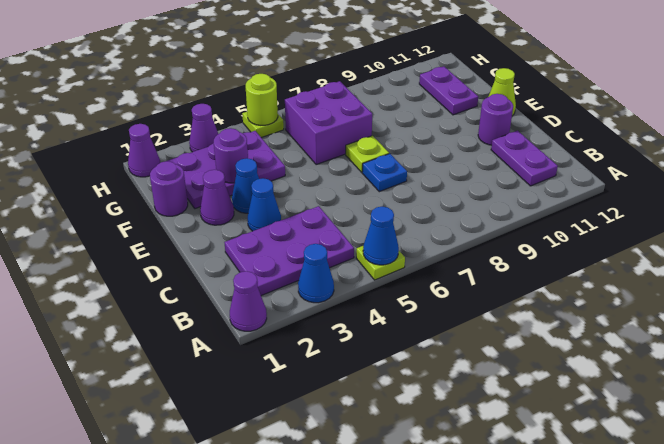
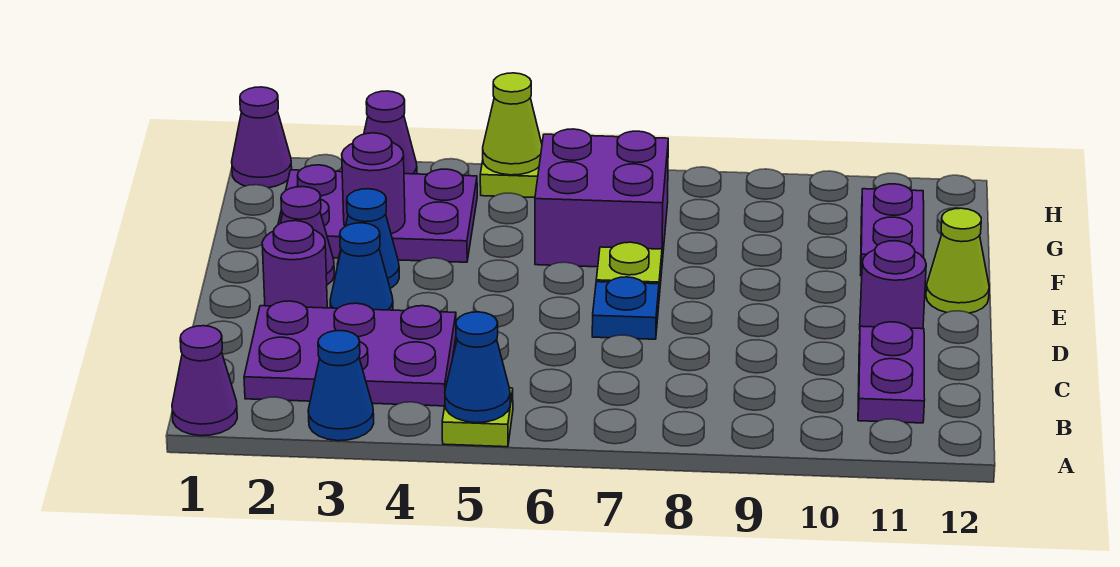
purple 1x1 round brick [150,161,188,216] -> purple 1x1 round brick moved to [262,221,327,308]
lime 1x1 round brick [246,74,278,125] -> lime 1x1 cone [483,73,542,175]

